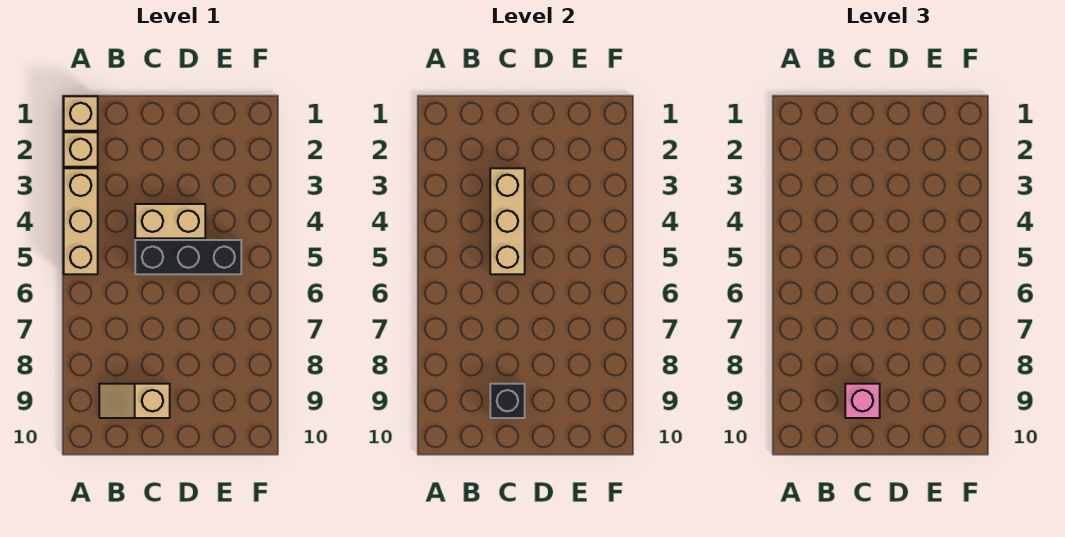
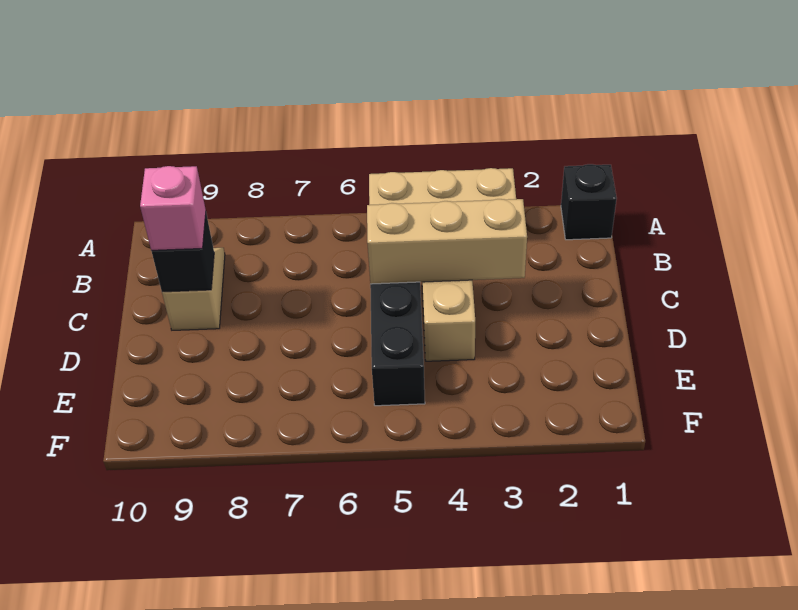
tan 1x1 brick [64,96,98,131] -> black 1x1 brick [561,164,617,240]
tan 1x1 brick [64,132,98,167] -> none

